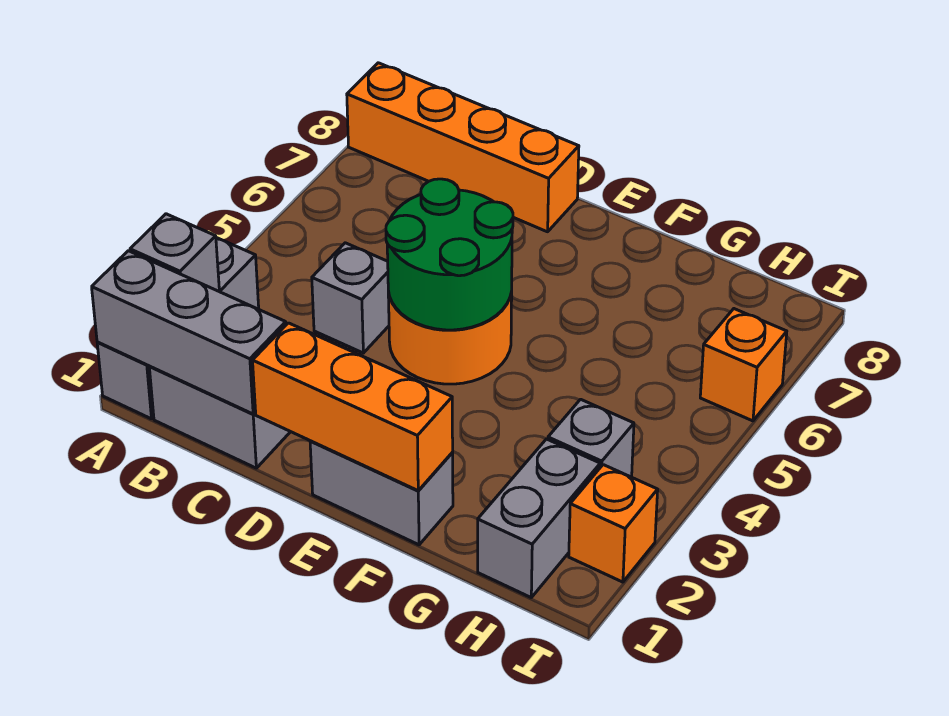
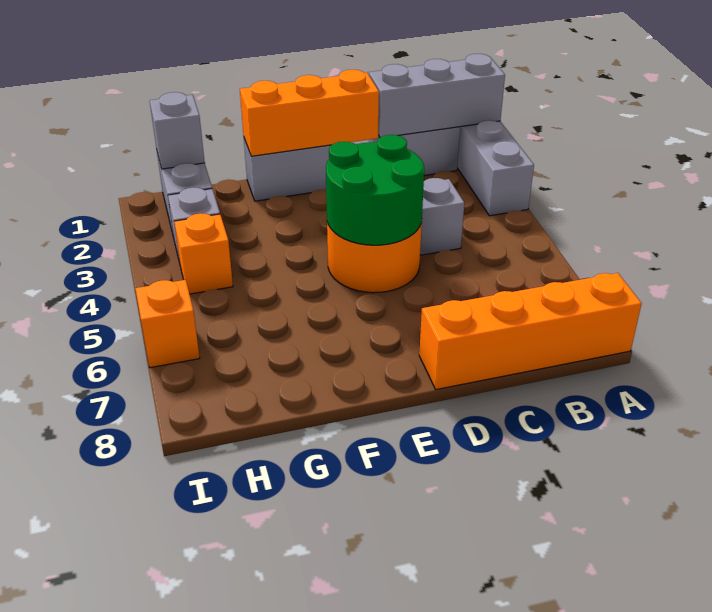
grey 1x1 brick [130,214,219,291] -> grey 1x1 brick moved to [150,92,205,169]
orange 1x1 brick [569,465,658,582] -> orange 1x1 brick moved to [174,213,233,294]

